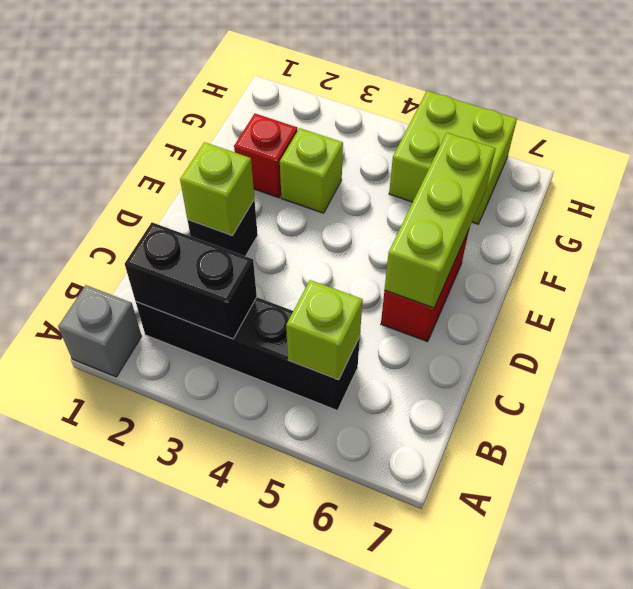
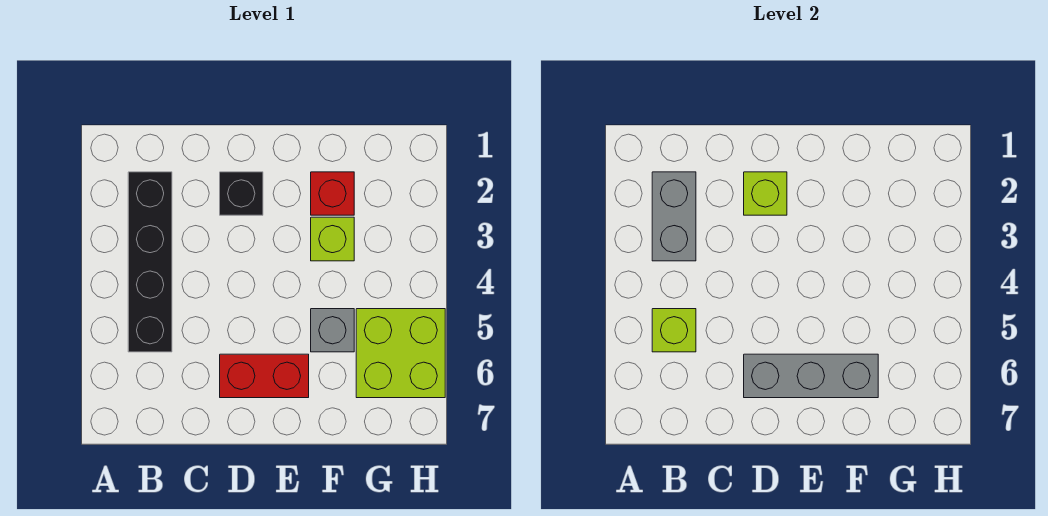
grey 1x1 brick [58,285,142,377] -> grey 1x1 brick moved to [311,309,354,352]
black 1x2 brick [125,222,257,339] -> grey 1x2 brick [652,172,696,261]
lime 1x3 brick [385,133,496,308] -> grey 1x3 brick [744,354,878,398]

